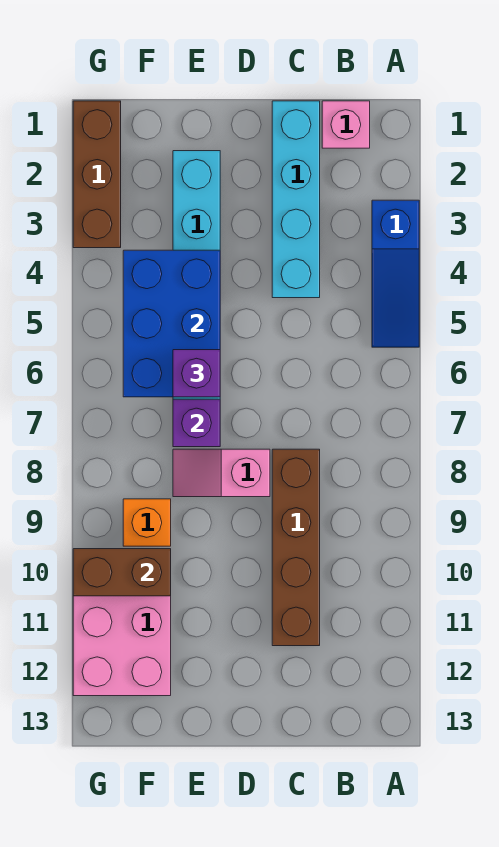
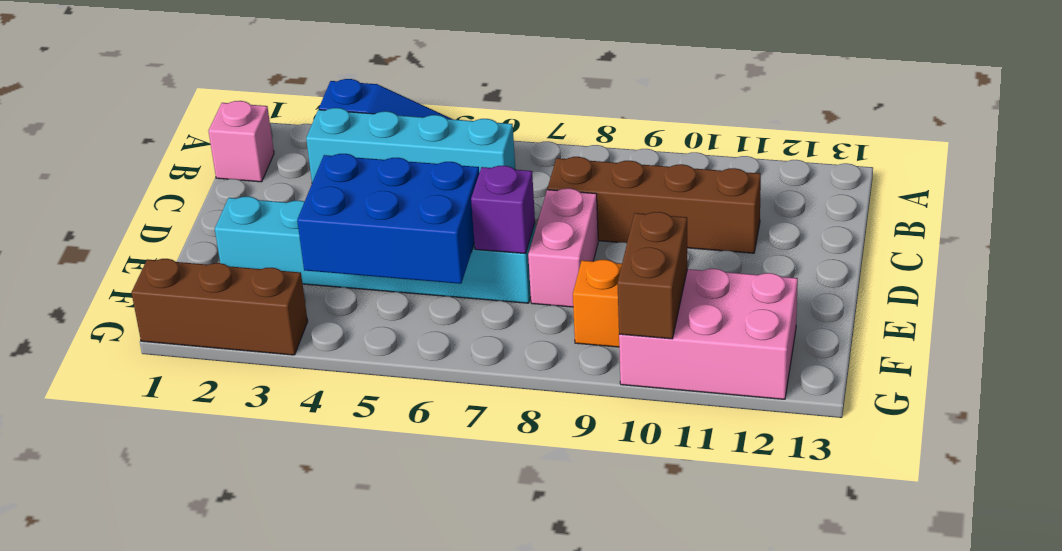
cyan 1x4 brick [272,101,320,298] -> cyan 1x4 brick moved to [306,108,515,183]
pink 1x2 slope [173,449,270,497] -> pink 1x2 brick [528,188,598,307]
purple 1x1 brick [173,350,220,397] -> none

